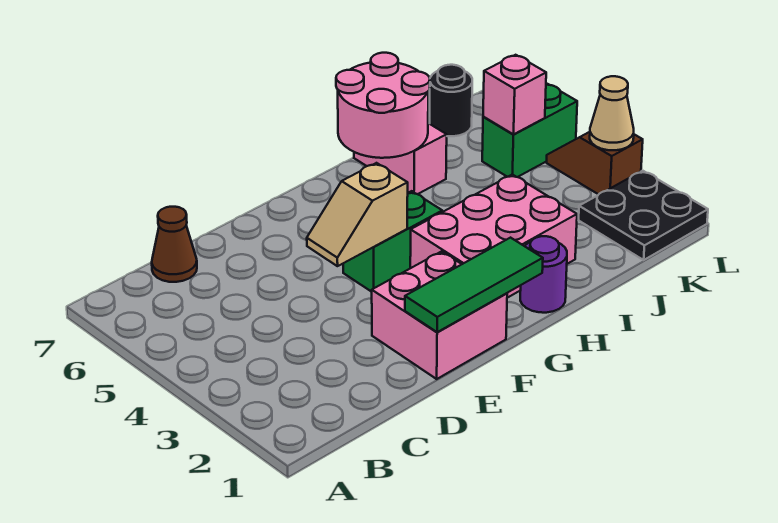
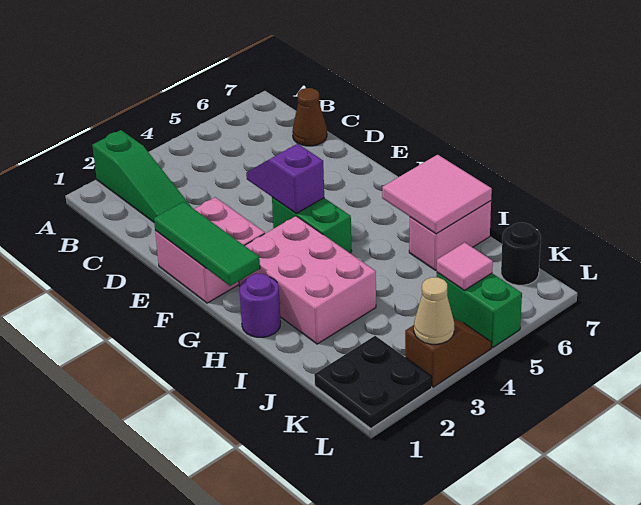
none -> green 1x3 slope [92,130,191,222]
tan 1x2 slope [307,163,408,266] -> purple 1x2 slope [246,144,324,213]
pink 2x2 round brick [336,53,430,158] -> pink 2x2 tile [382,155,492,234]
pink 1x1 brick [483,55,546,134] -> pink 1x1 tile [437,243,493,290]

